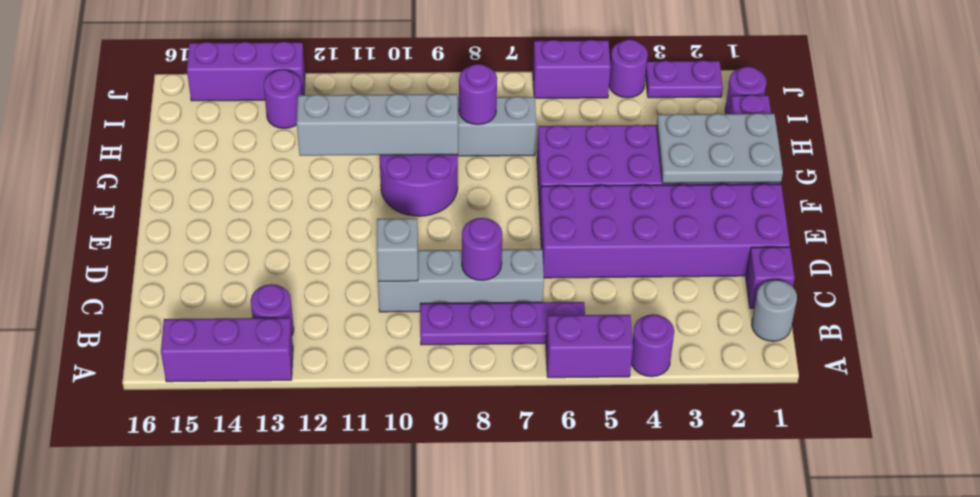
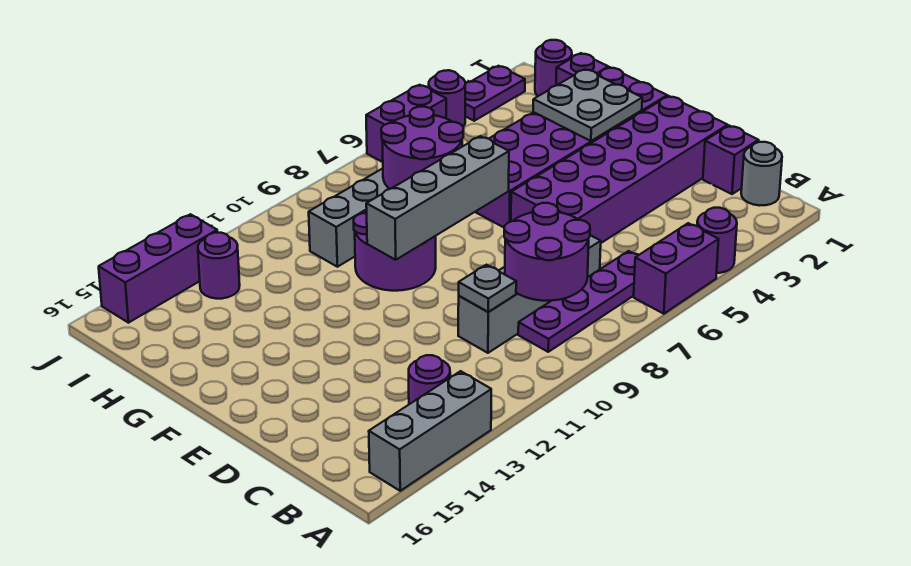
purple 1x3 brick [161,318,293,382] -> grey 1x3 brick [369,371,491,491]
purple 1x1 round brick [462,218,502,280] -> purple 2x2 round brick [504,203,590,301]
grey 1x1 brick [377,218,418,281] -> grey 1x1 plate [459,265,516,312]
grey 2x3 plate [657,113,783,183] -> grey 2x2 plate [533,69,642,141]
grey 1x4 brick [297,94,458,156] -> grey 1x4 brick moved to [366,136,509,260]
purple 1x1 round brick [459,64,497,125] -> purple 2x2 round brick [381,107,463,189]

